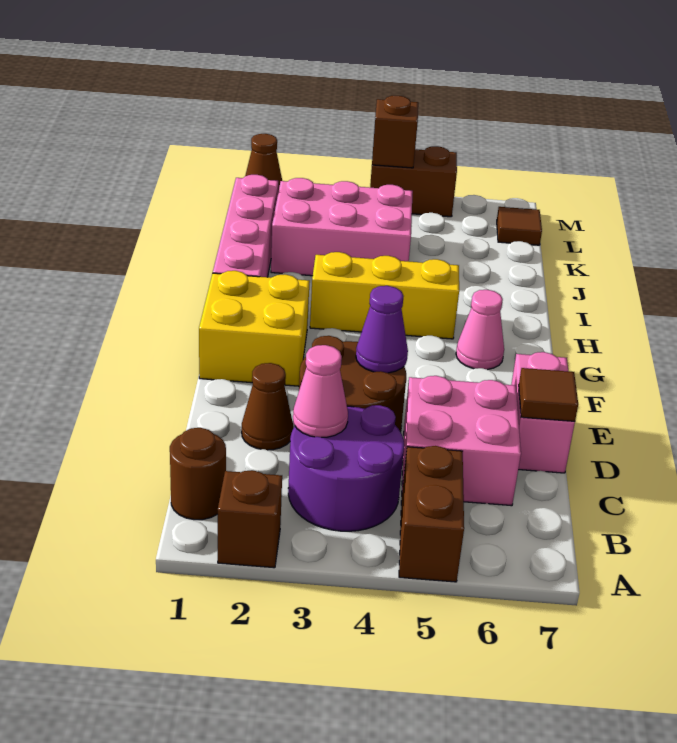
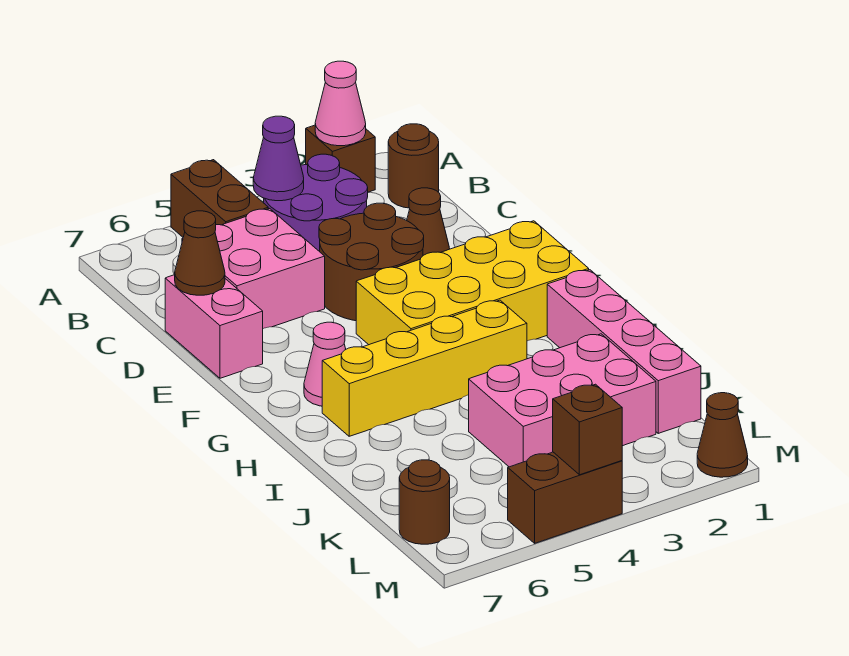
pink 1x1 cone [293,345,348,437] -> pink 1x1 cone moved to [315,61,366,146]
brown 1x1 tile [519,368,578,421] -> brown 1x1 cone [175,211,225,295]
purple 1x1 cone [356,286,408,373] -> purple 1x1 cone moved to [253,116,304,201]
yellow 2x2 brick [199,271,310,386] -> yellow 2x4 brick [356,221,589,345]
yellow 1x3 brick [310,252,459,339] -> yellow 1x4 brick [322,300,527,436]
brown 1x1 tile [497,207,542,245] -> brown 1x1 round brick [399,460,450,544]

